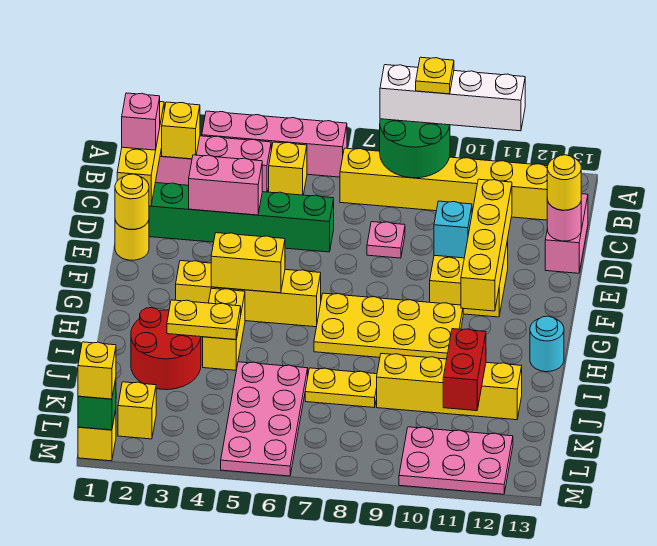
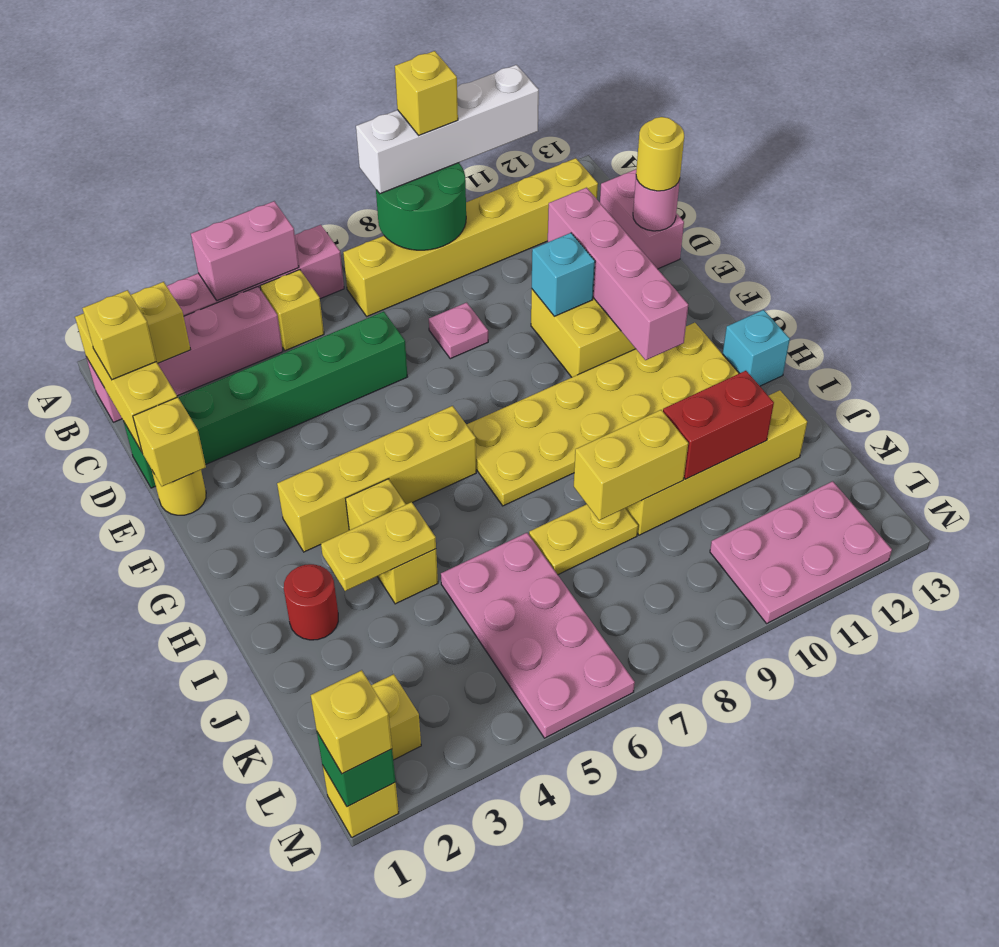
yellow 1x1 plate [416,57,454,94] -> yellow 1x1 brick [395,51,458,135]
pink 1x1 brick [122,93,160,150] -> yellow 1x1 brick [82,290,156,380]
pink 1x2 brick [189,155,262,215] -> pink 1x2 brick moved to [191,201,299,300]
yellow 1x4 brick [461,179,512,311] -> pink 1x4 brick [548,188,688,360]
yellow 1x1 round brick [115,174,149,229] -> yellow 1x1 brick [133,397,206,486]
yellow 1x2 brick [211,233,285,293] -> yellow 1x2 brick moved to [574,410,688,520]
yellow 2x4 plate [314,293,463,359] -> yellow 2x6 plate [466,323,739,506]
cyan 1x1 round brick [530,316,564,372] -> cyan 1x1 brick [723,310,790,386]
red 2x2 round brick [131,308,201,390] -> red 1x1 round brick [284,564,338,640]
red 1x2 brick [443,329,486,411] -> red 1x2 brick turned to [663,371,774,479]

